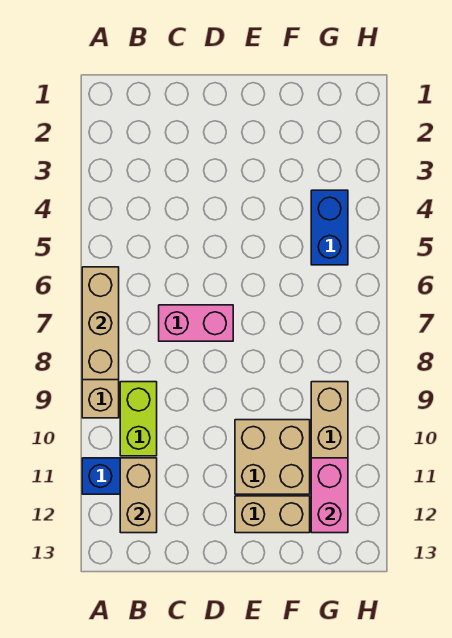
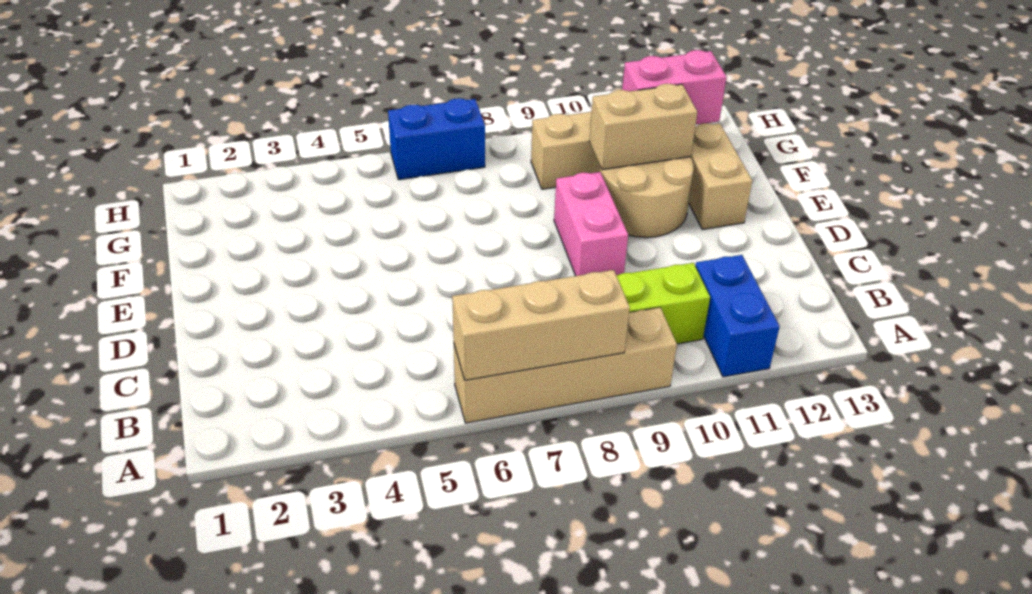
tan 1x2 brick [120,458,157,533] -> tan 1x2 brick moved to [590,84,697,170]
pink 1x2 brick [159,305,233,341] -> pink 1x2 brick moved to [554,172,628,276]
tan 2x2 brick [235,420,310,494] -> tan 2x2 round brick [600,157,694,238]
blue 1x2 brick [311,190,348,265] -> blue 1x2 brick moved to [388,98,485,180]

